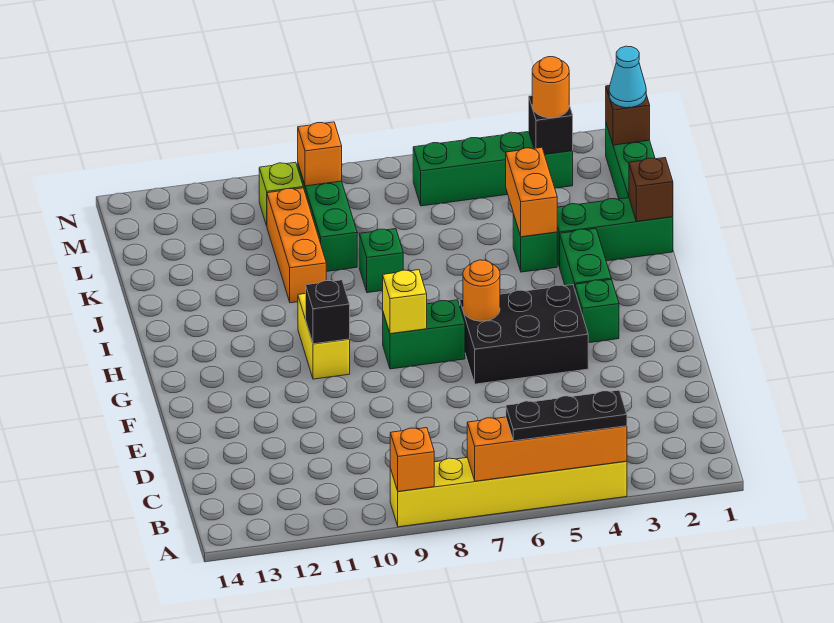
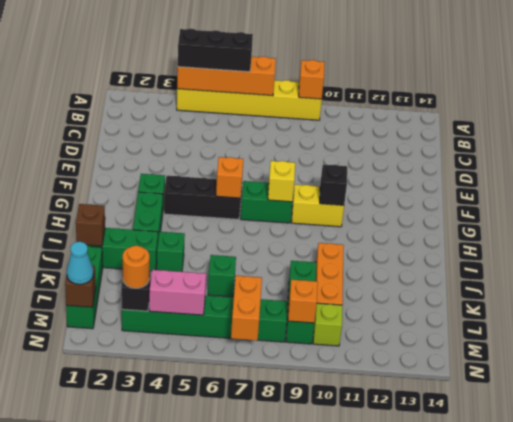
black 1x3 plate [506,390,627,441] -> black 1x3 brick [178,29,253,72]
black 2x3 brick [460,285,588,384] -> black 1x3 brick [164,176,242,219]
orange 1x1 round brick [463,260,500,321] -> orange 1x1 brick [216,157,243,198]
yellow 1x2 brick [298,294,350,379] -> yellow 1x2 brick turned to [292,185,344,227]
orange 1x2 brick [506,147,557,237] -> orange 1x2 brick moved to [231,276,262,341]
green 1x1 brick [359,229,403,293] -> green 1x1 brick moved to [208,255,236,297]
green 1x4 brick [413,132,573,206] -> green 1x6 brick [122,295,288,342]
none -> pink 1x2 brick [149,270,206,315]

